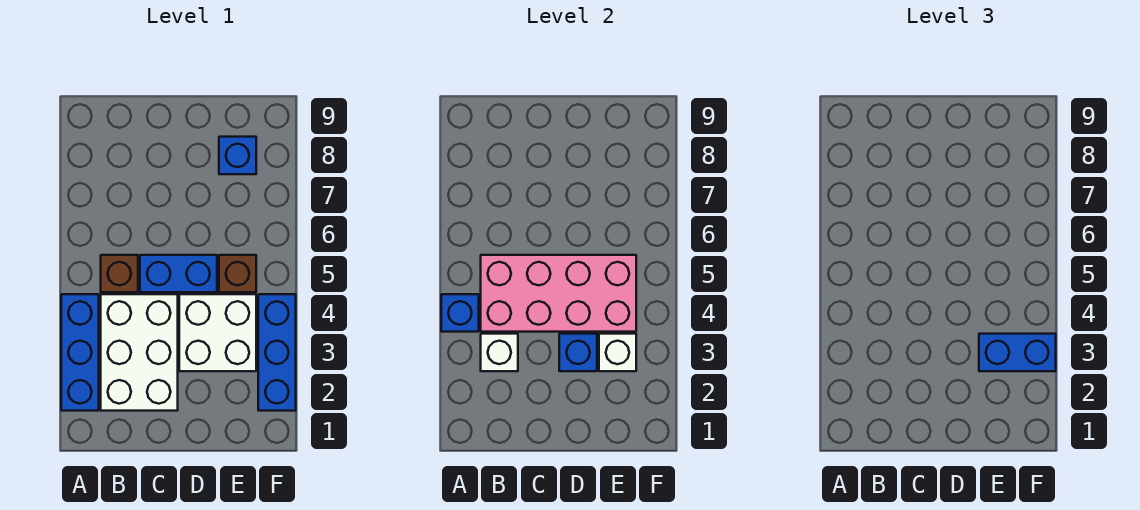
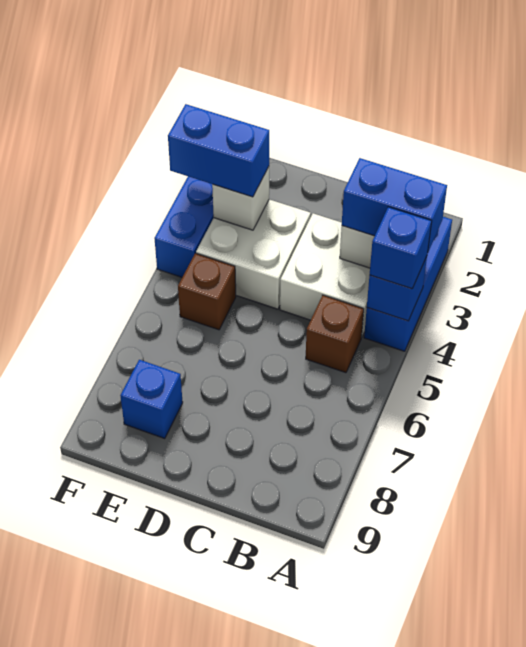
white 2x3 brick [101,294,178,411] -> white 2x2 brick [280,213,370,336]
pink 2x4 brick [481,255,636,332] -> none
blue 1x2 brick [140,255,217,292] -> blue 1x2 brick moved to [342,158,447,252]
blue 1x1 brick [559,334,597,371] -> blue 1x1 brick moved to [370,207,432,289]

